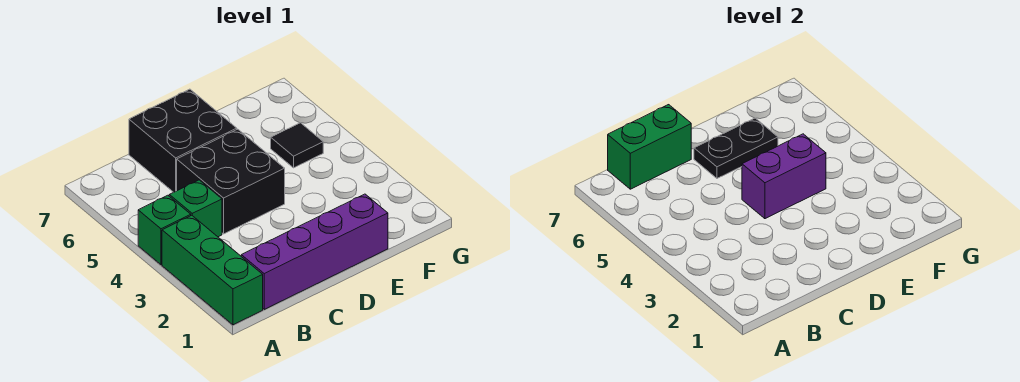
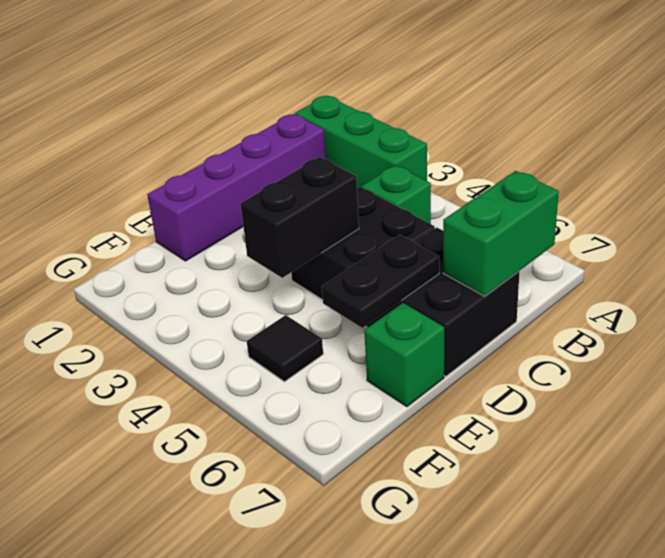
green 1x1 brick [138,195,191,265] -> green 1x1 brick moved to [364,303,444,407]
purple 1x2 brick [742,134,826,219] -> black 1x2 brick [241,157,359,278]

